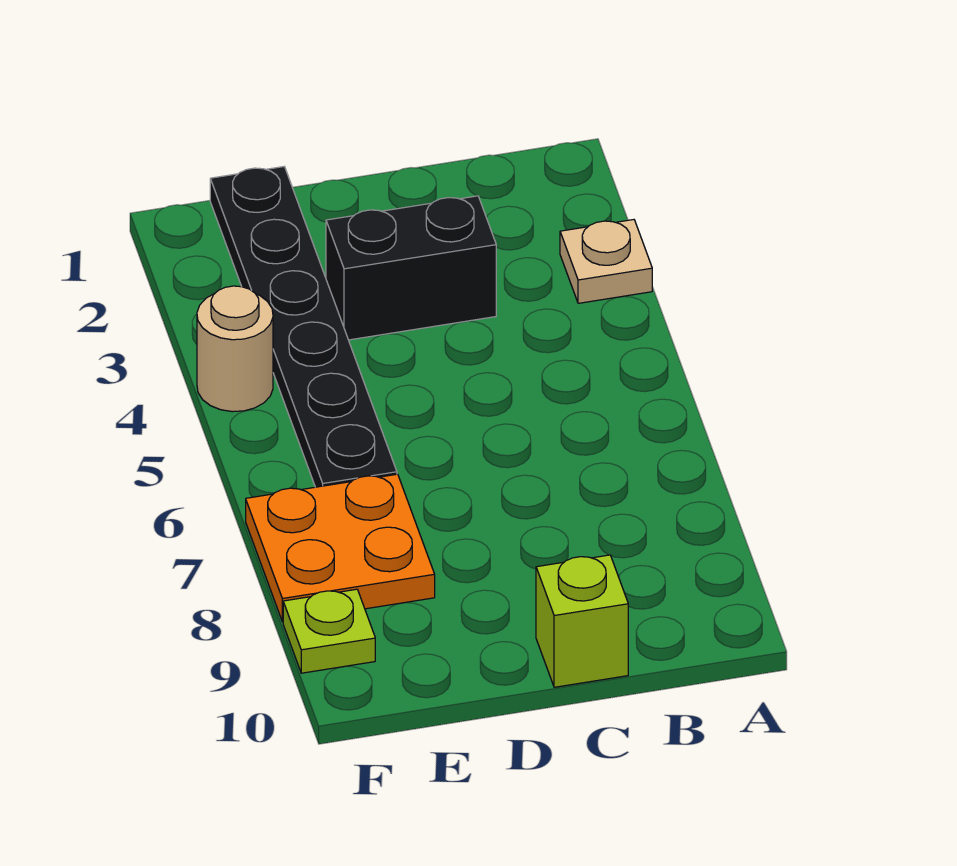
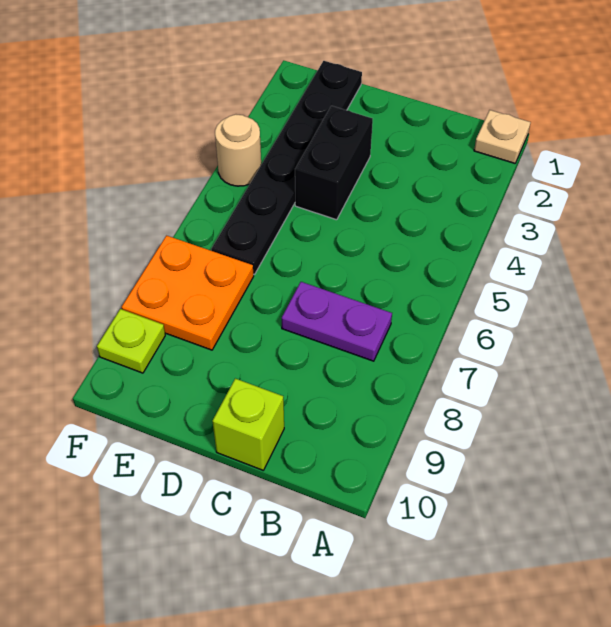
tan 1x1 plate [560,220,652,303] -> tan 1x1 plate moved to [474,110,531,163]
none -> purple 1x2 plate [282,282,392,361]
black 1x2 brick [326,196,496,340] -> black 1x2 brick turned to [295,106,373,220]

